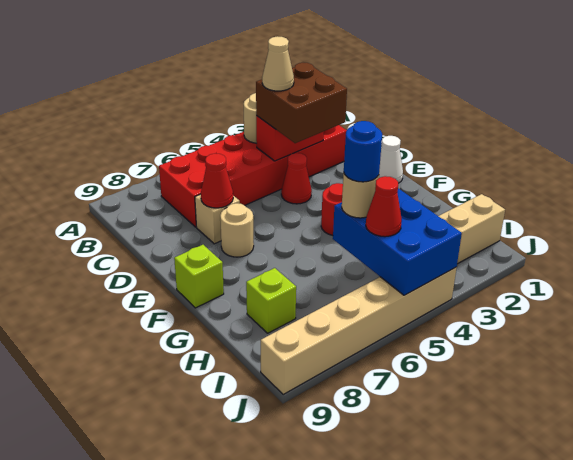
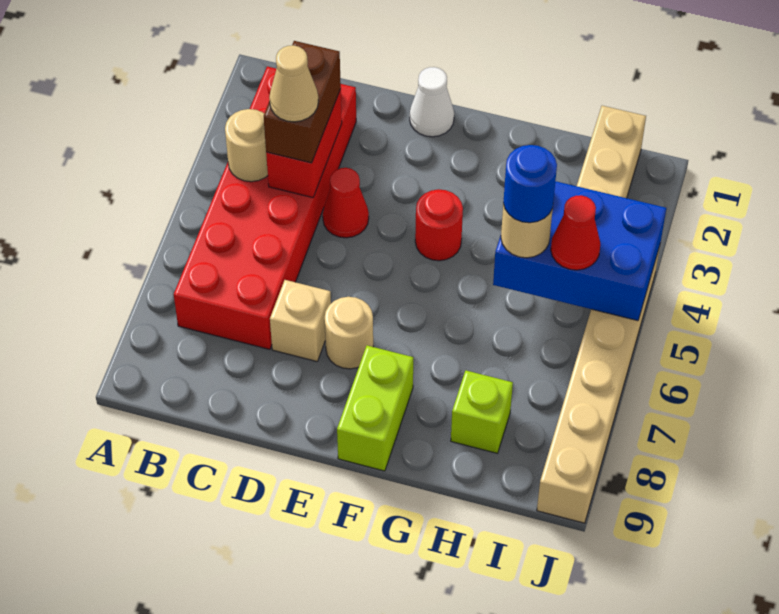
brown 2x2 brick [256,63,347,143] -> brown 1x2 brick [264,41,341,163]
red 1x1 cone [201,153,233,208] -> none
lime 1x1 brick [174,245,224,308] -> lime 1x2 brick [337,346,413,471]

